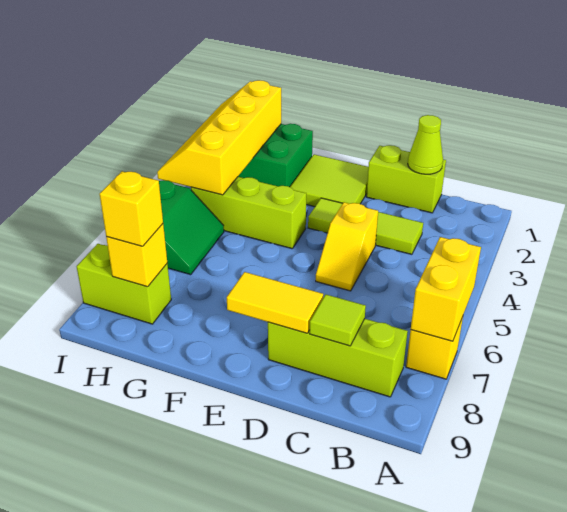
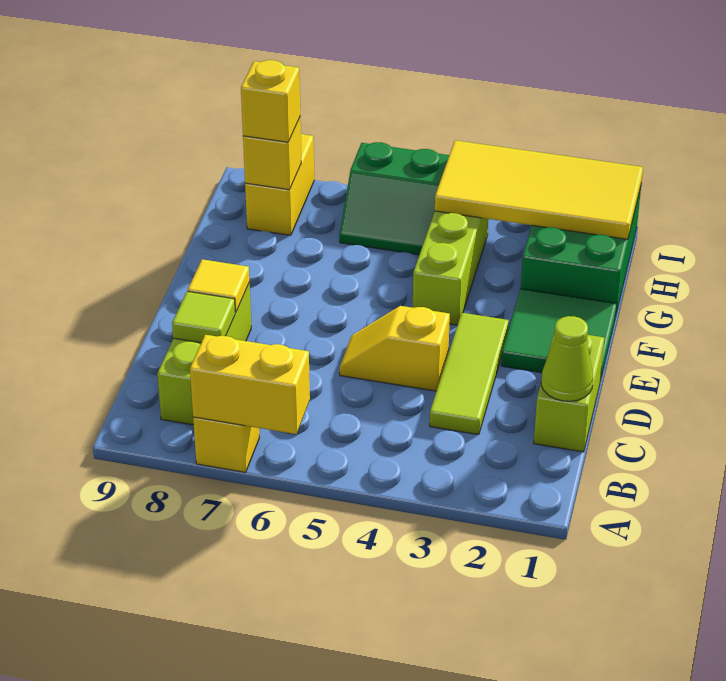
yellow 1x2 tile [227,272,323,333] -> yellow 1x1 tile [188,259,249,313]
lime 2x2 tile [290,154,368,207] -> green 2x2 tile [501,289,617,381]
yellow 2x4 slope [157,80,281,195] -> yellow 2x4 tile [435,140,643,239]
lime 1x2 brick [77,244,171,324] -> yellow 1x2 brick [245,134,314,235]

